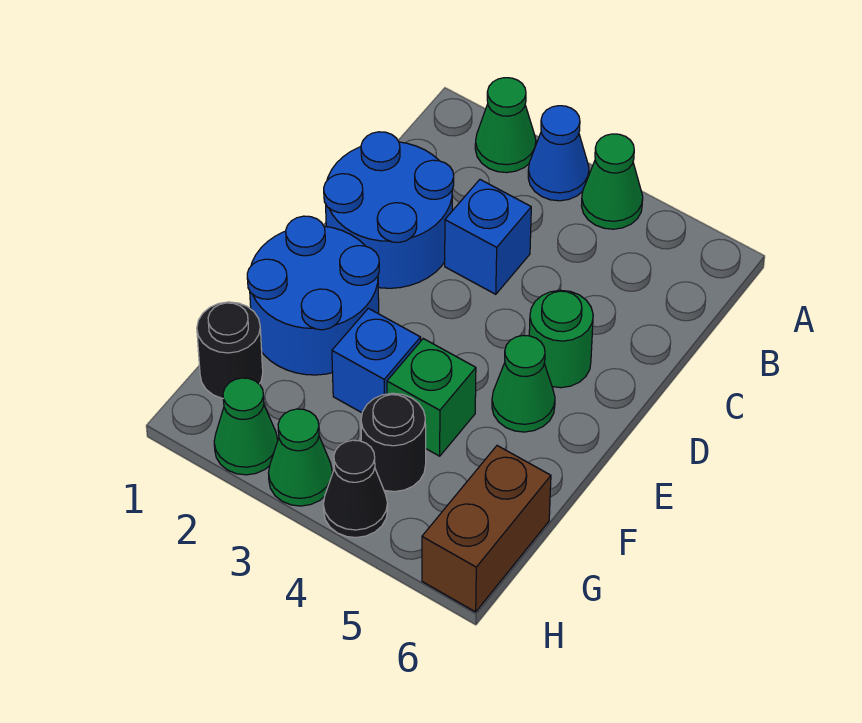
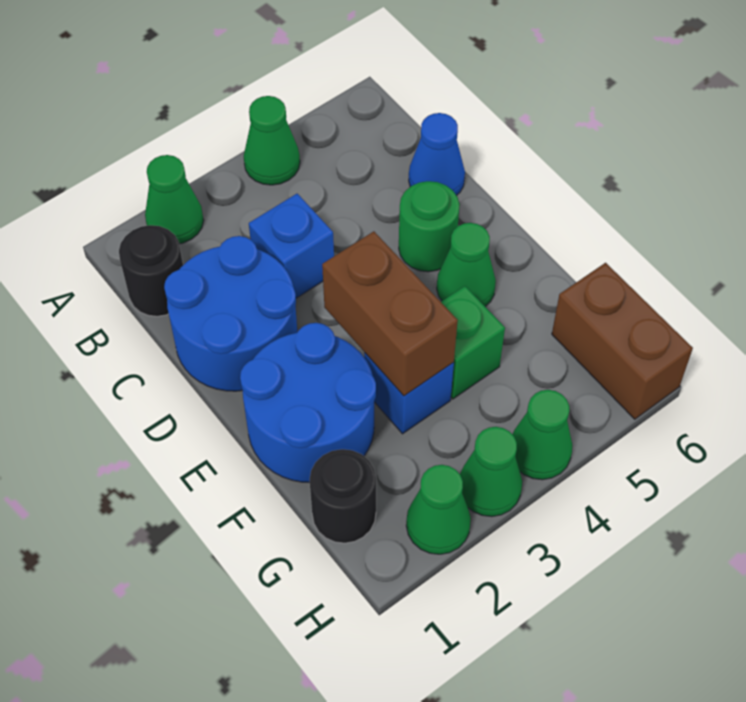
blue 1x1 cone [528,106,589,201] -> blue 1x1 cone moved to [409,113,465,195]
none -> brown 1x2 brick [322,231,458,396]
black 1x1 round brick [361,393,426,492] -> black 1x1 round brick moved to [119,225,183,316]
black 1x1 cone [323,440,388,538] -> green 1x1 cone [512,390,572,480]

